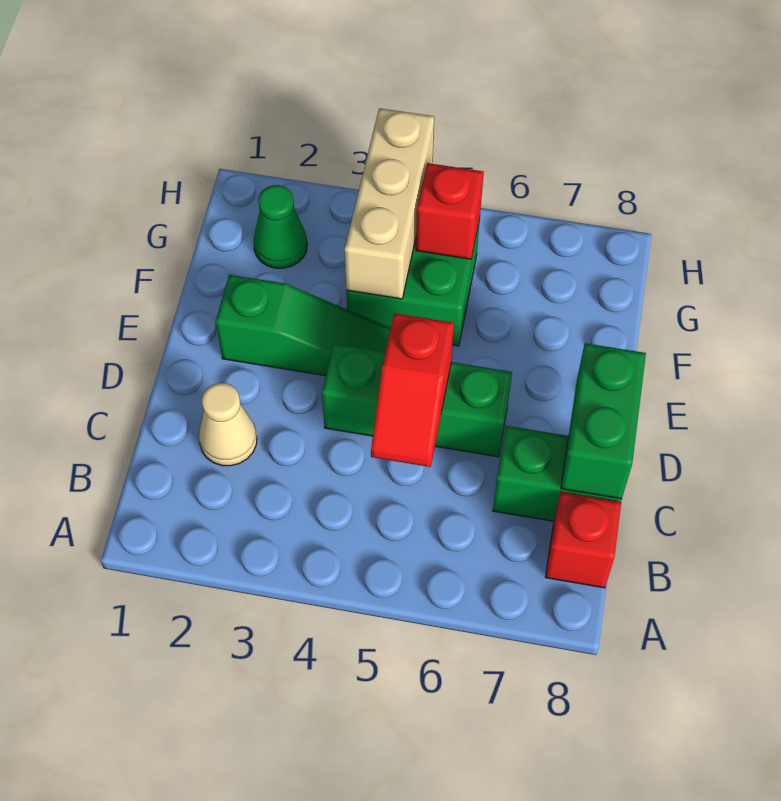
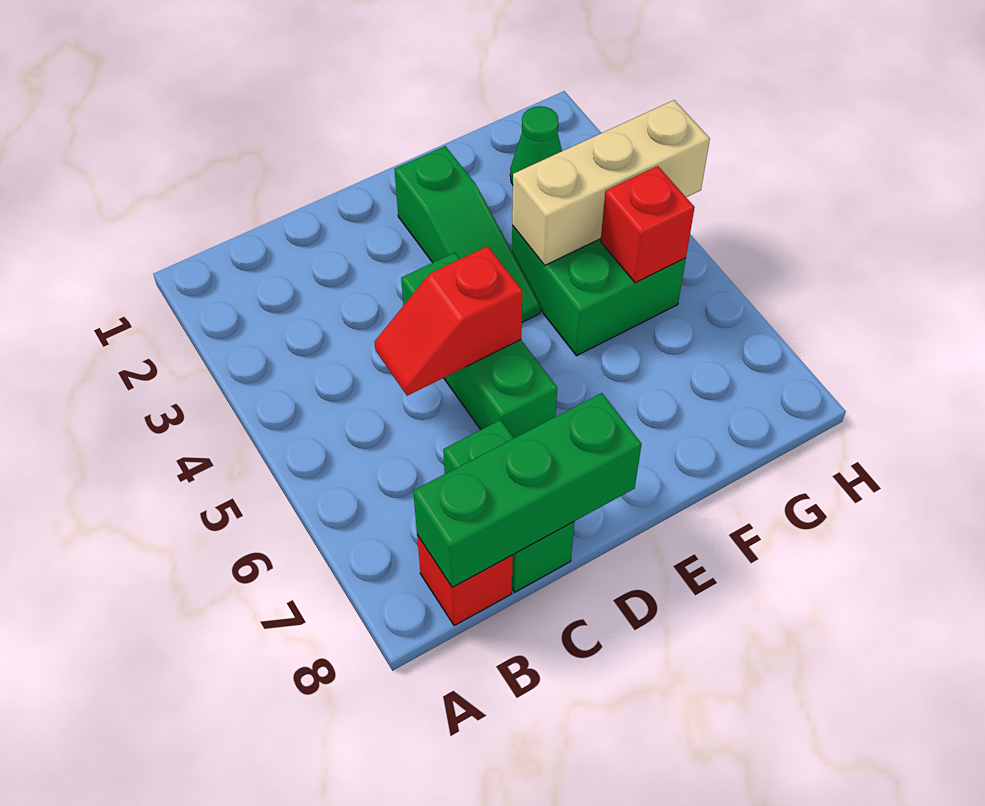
tan 1x1 cone [199,383,257,466] -> none
green 1x2 brick [561,343,646,499] -> green 1x3 brick [413,393,642,587]

